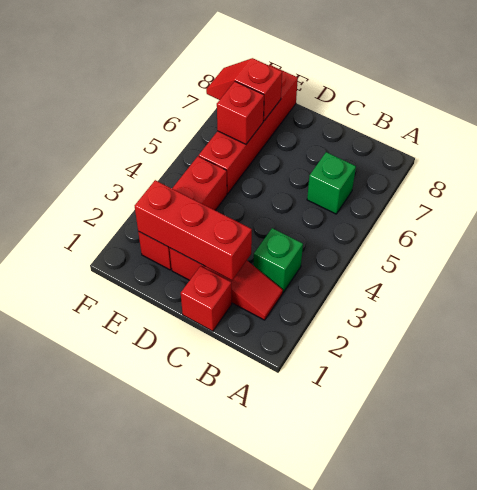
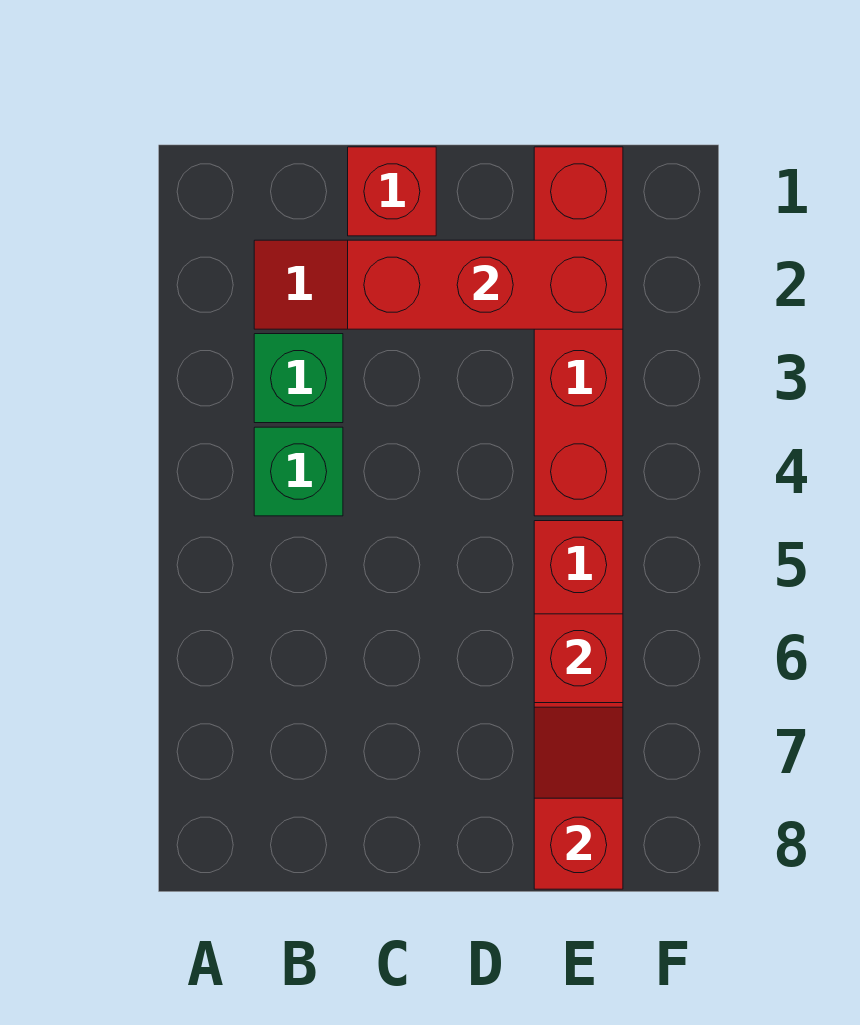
green 1x1 brick [307,152,356,214] -> green 1x1 brick moved to [254,427,343,516]
red 1x3 brick [138,156,227,270] -> red 1x4 brick [534,147,623,516]
red 1x2 slope [206,58,282,121] -> red 1x2 slope turned to [534,707,623,889]

